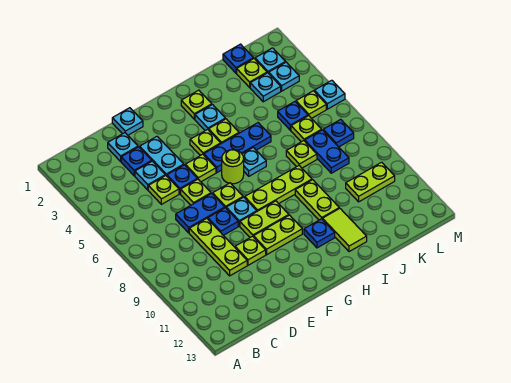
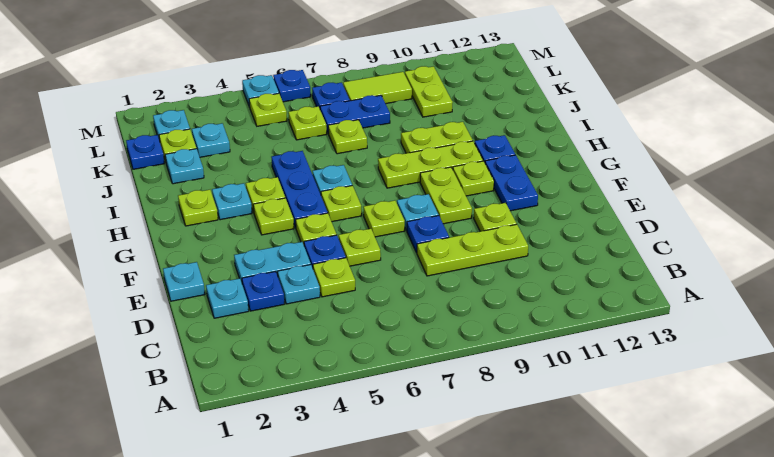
blue 1x2 plate [176,193,225,233] -> blue 1x2 plate moved to [485,155,538,211]
lime 1x2 plate [254,215,302,255] -> lime 1x1 plate [453,161,494,196]
lime 1x1 round brick [222,150,244,184] -> lime 1x1 plate [321,186,362,222]
lime 1x3 plate [245,166,312,211] -> lime 1x3 plate turned to [378,141,483,188]
lime 1x2 tile [322,208,367,252] -> lime 1x2 tile moved to [343,72,412,104]
blue 1x1 plate [278,102,308,130] -> blue 1x1 plate moved to [273,70,311,102]
cyan 1x1 plate [269,62,299,91] -> cyan 1x1 plate moved to [165,149,204,184]

